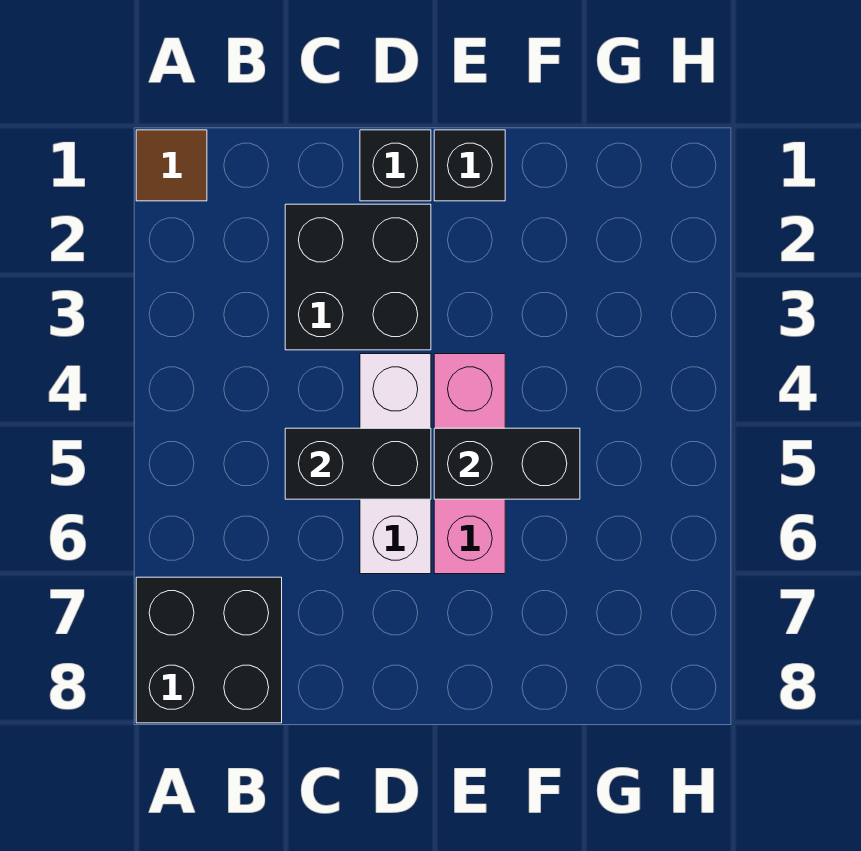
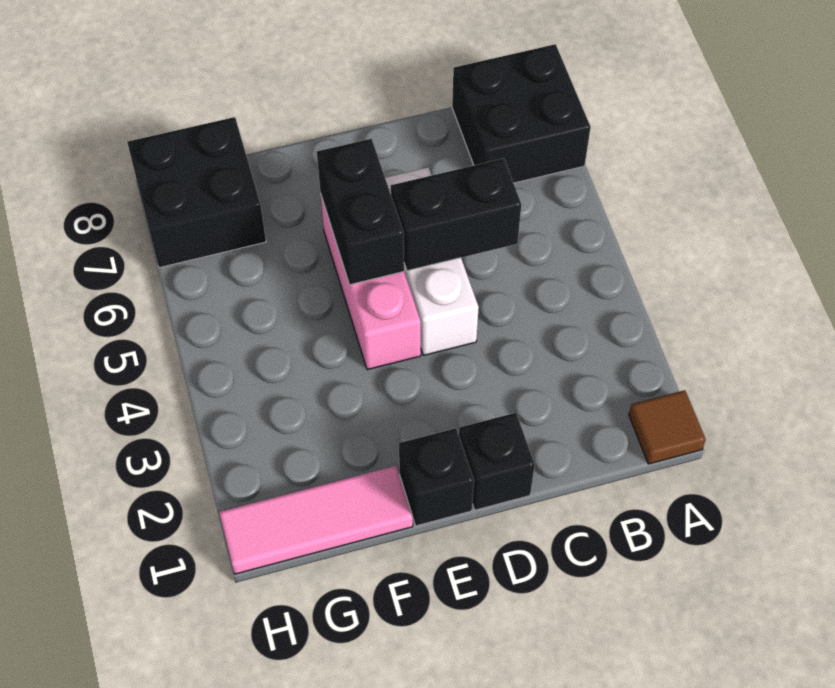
black 2x2 brick [285,204,431,350] -> black 2x2 brick moved to [127,117,266,268]
black 1x2 brick [434,428,580,499] -> black 1x2 brick turned to [317,139,404,285]
none -> pink 1x3 tile [219,466,413,574]

